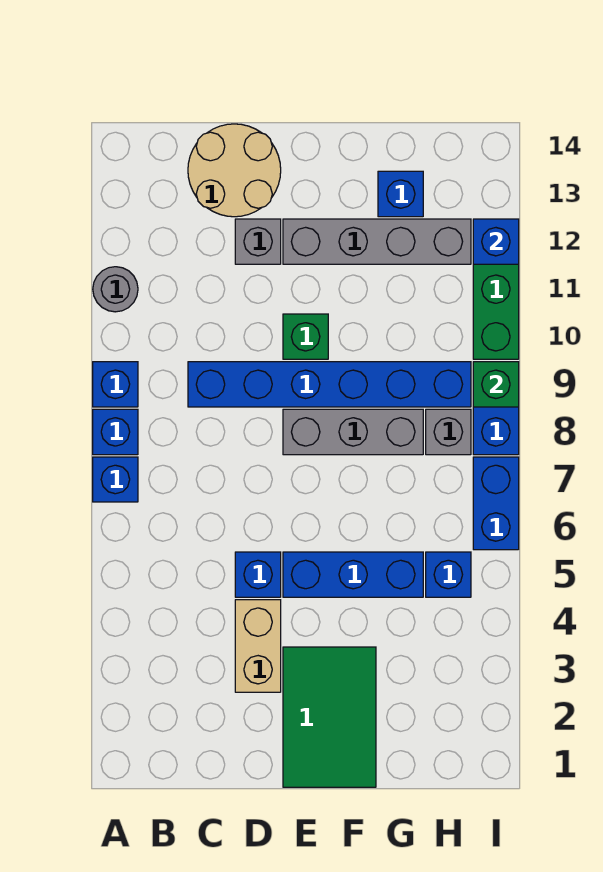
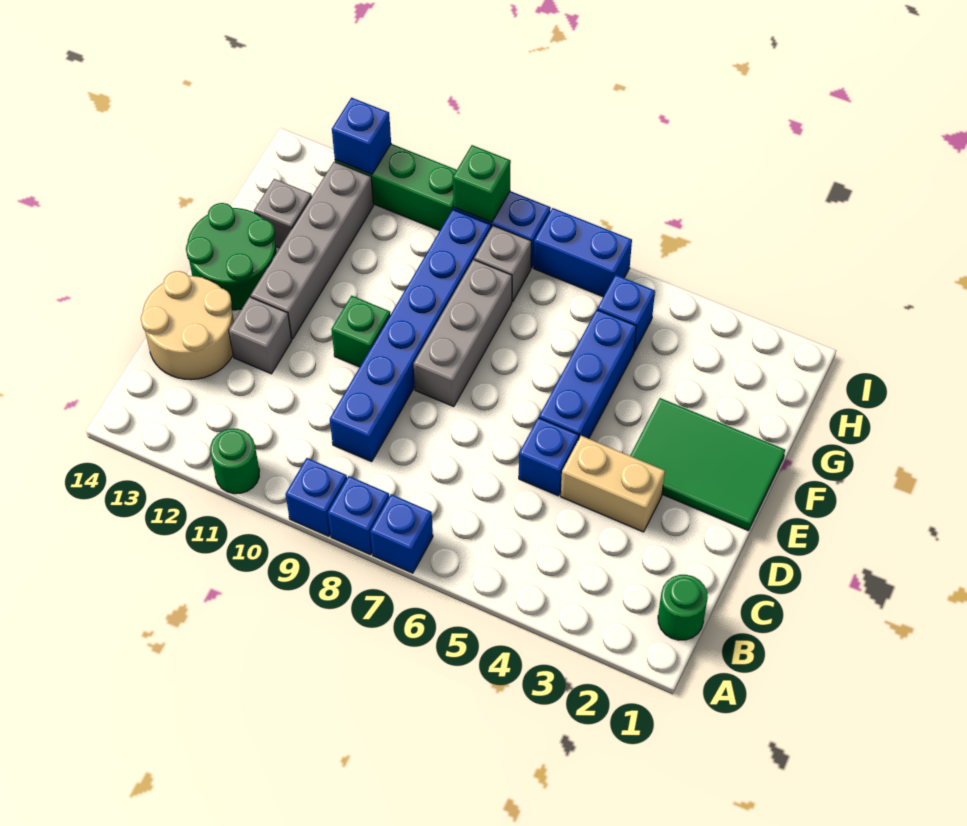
grey 1x1 round brick [93,267,138,312] -> green 1x1 round brick [210,429,259,494]
none -> green 1x1 round brick [658,575,708,640]
none -> green 2x2 round brick [186,203,277,310]
blue 1x1 brick [378,171,423,217] -> grey 1x1 brick [254,179,312,248]

